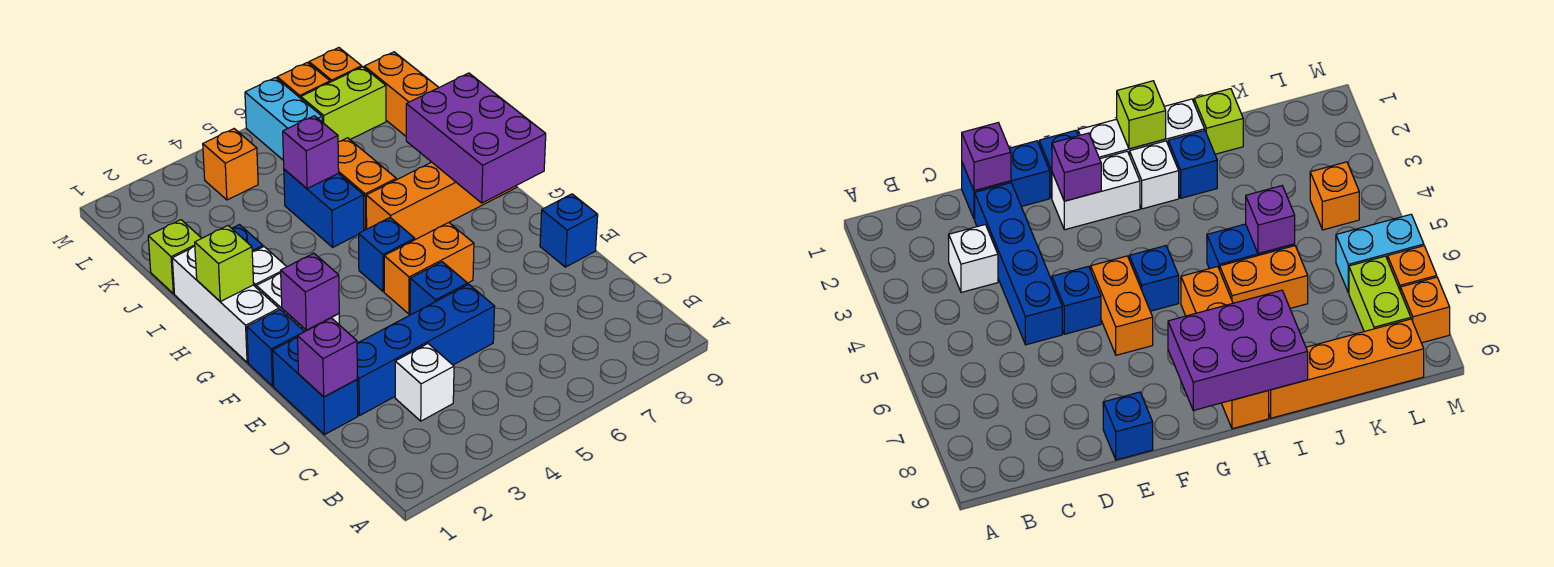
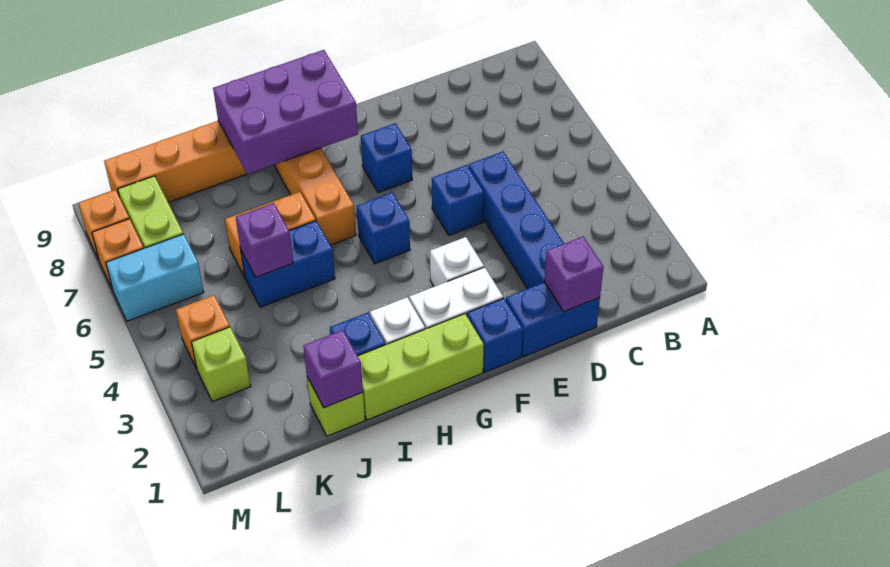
white 1x1 brick [395,344,454,421] -> white 1x1 brick moved to [430,237,484,287]
blue 1x1 brick [540,194,598,267] -> blue 1x1 brick moved to [361,123,412,193]
purple 1x1 brick [281,253,339,330] -> purple 1x1 brick moved to [303,330,363,408]
orange 1x2 brick [384,223,474,314] -> none
white 1x3 brick [172,246,279,362] -> lime 1x3 brick [358,314,484,420]
lime 1x1 brick [195,226,254,302] -> lime 1x1 brick moved to [192,327,251,402]

